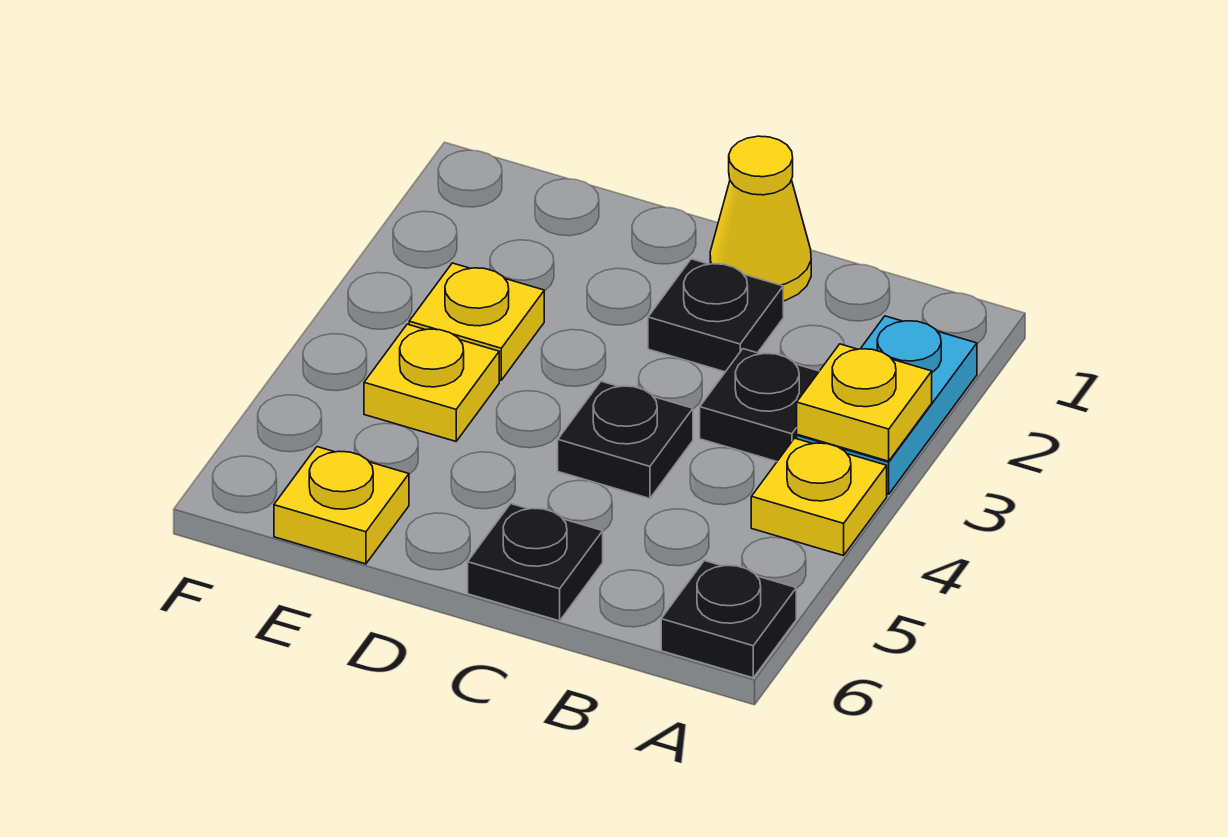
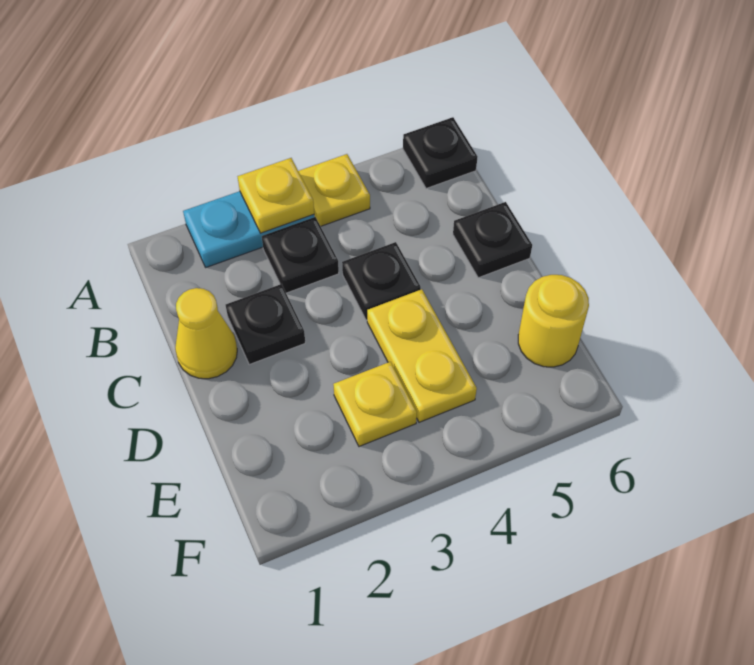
yellow 1x1 plate [364,324,499,441] -> yellow 1x2 plate [367,289,477,422]
yellow 1x1 plate [274,447,409,564] -> yellow 1x1 round brick [518,275,589,367]

